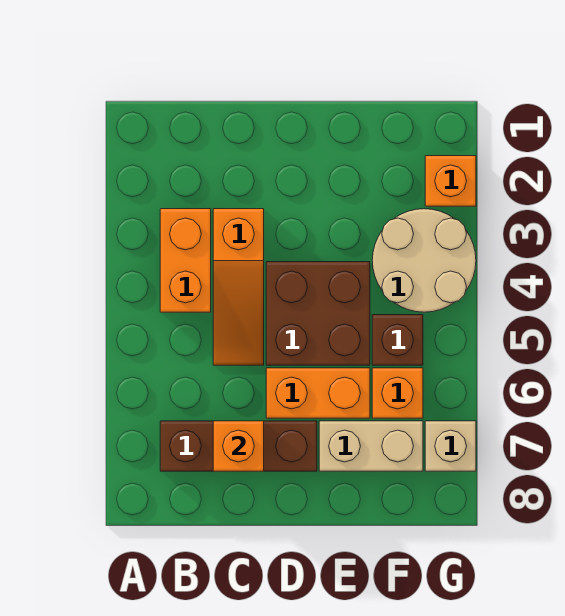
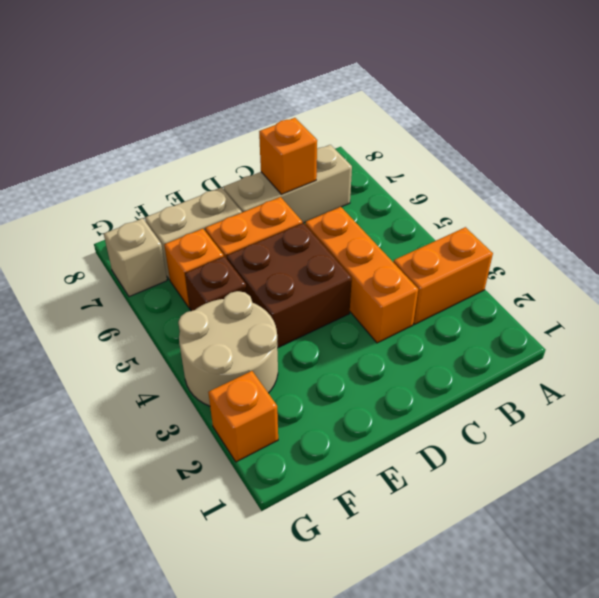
orange 1x2 brick [160,209,211,312] -> orange 1x2 brick turned to [393,227,493,324]
brown 1x3 brick [160,421,317,471] -> tan 1x3 brick [224,145,352,223]
orange 1x3 slope [213,209,264,365] -> orange 1x3 brick [305,207,418,343]

